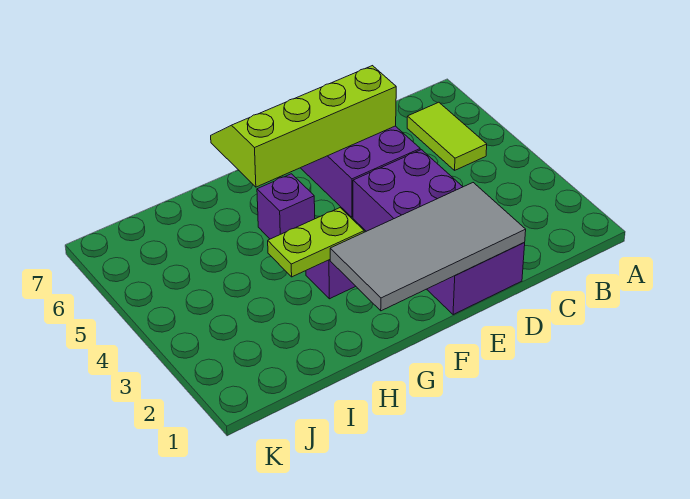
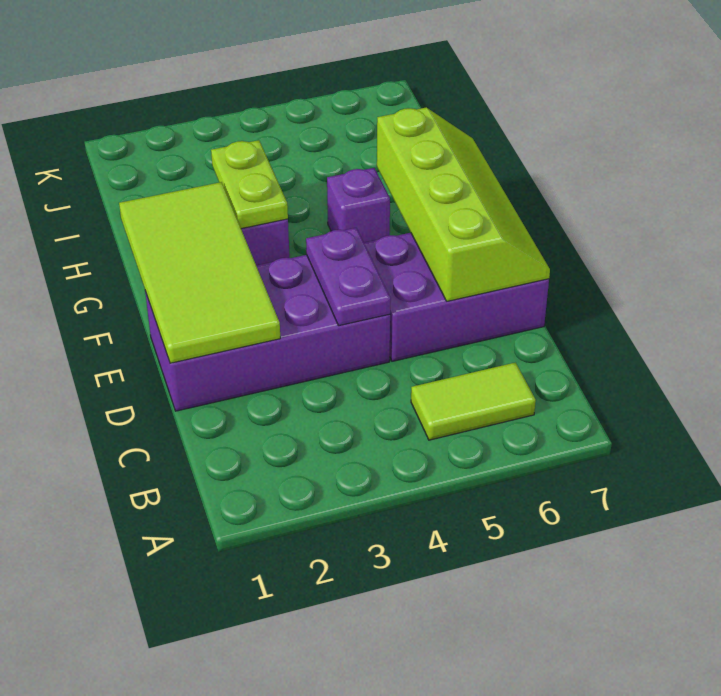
grey 2x4 tile [330,183,526,311] -> lime 2x4 tile [119,182,280,363]
none -> purple 1x2 plate [306,228,391,326]

